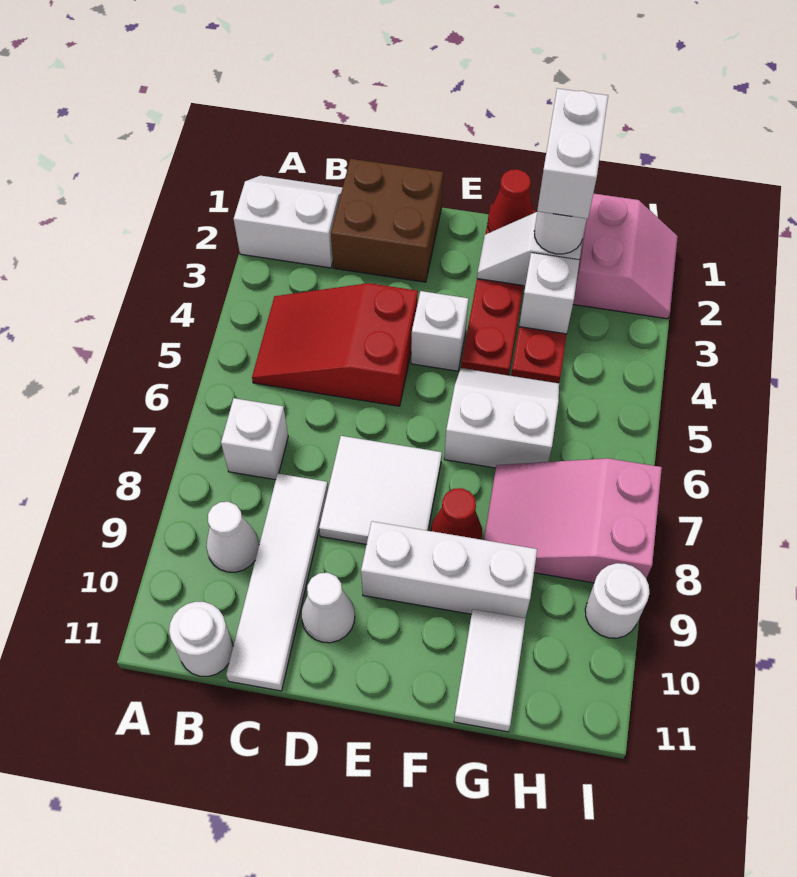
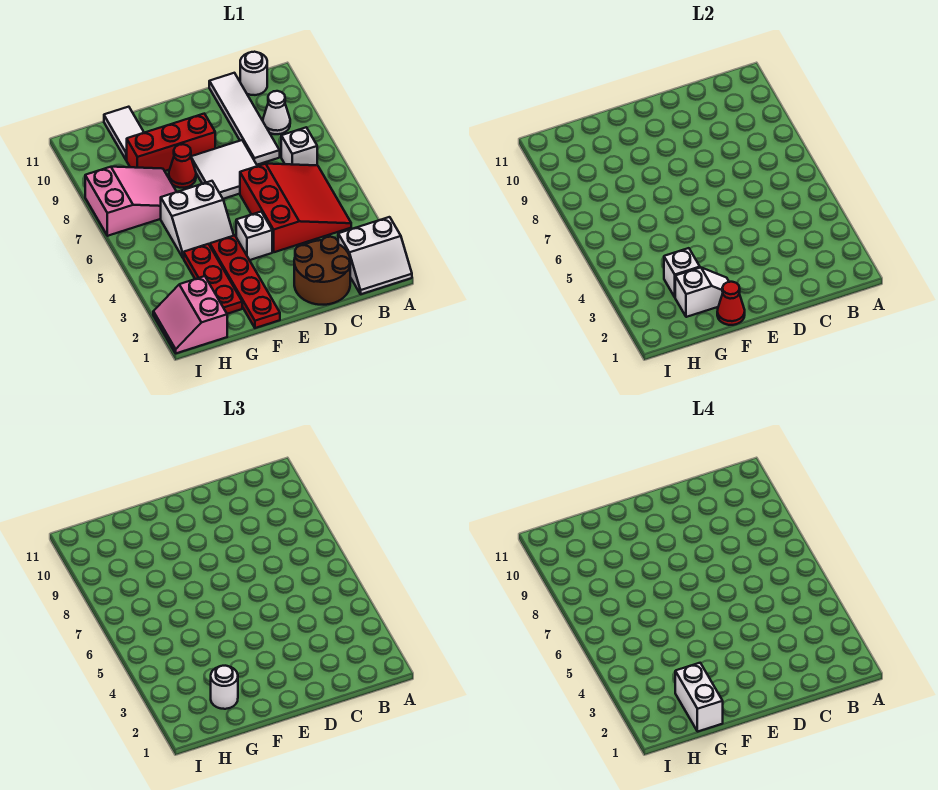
red 2x3 slope [252,283,418,406] -> red 3x3 slope [240,164,351,252]
brown 2x2 brick [331,159,443,282] -> brown 2x2 round brick [294,237,350,305]
white 1x1 cone [301,573,355,643] -> none
white 1x3 brick [361,521,537,618] -> red 1x3 brick [127,114,215,171]
white 1x1 round brick [585,563,649,638] -> none

